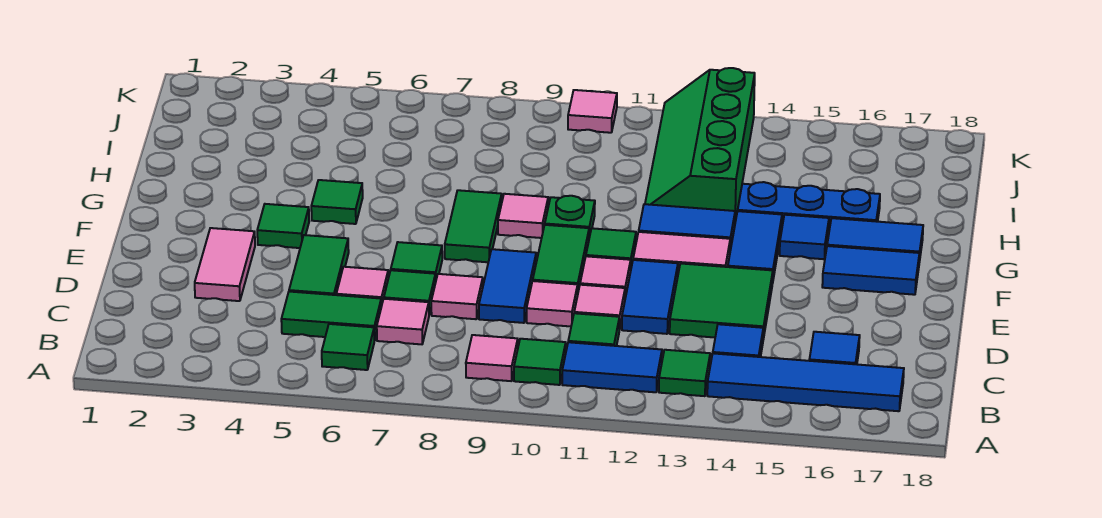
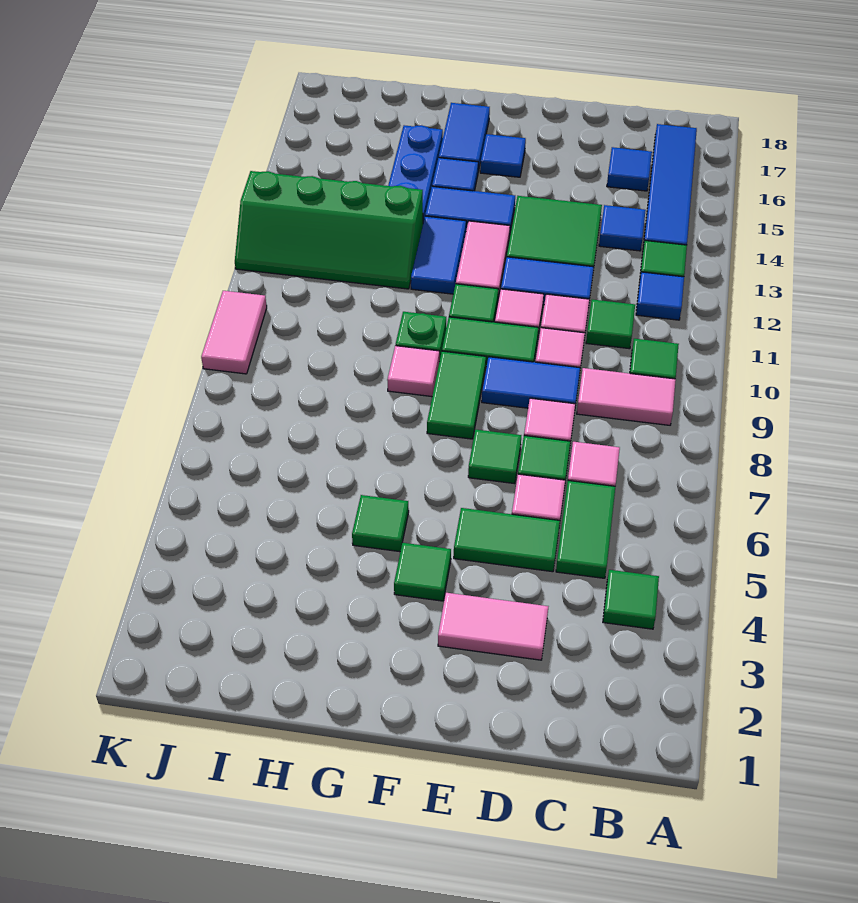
green 1x1 tile [322,324,374,370] -> green 1x1 tile moved to [603,570,659,629]
pink 1x1 tile [466,335,518,381] -> pink 1x2 tile [577,368,676,425]
blue 1x2 tile [562,342,662,392] -> blue 1x1 tile [636,272,684,320]
green 1x2 tile [445,190,502,262] -> green 1x2 tile turned to [427,351,486,439]
blue 1x2 tile [822,246,919,295] -> blue 1x1 tile [480,134,526,177]
pink 1x1 tile [568,90,617,133] -> pink 1x2 tile [201,291,267,374]

